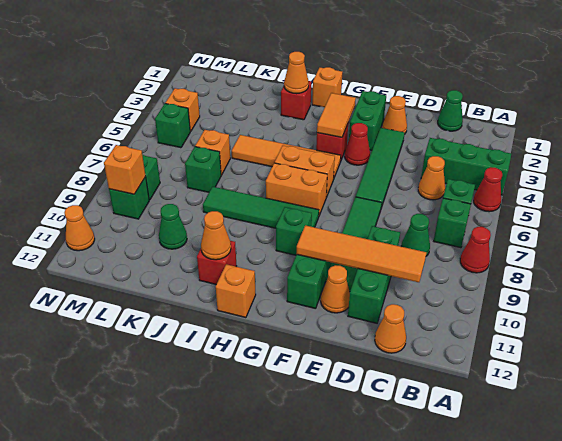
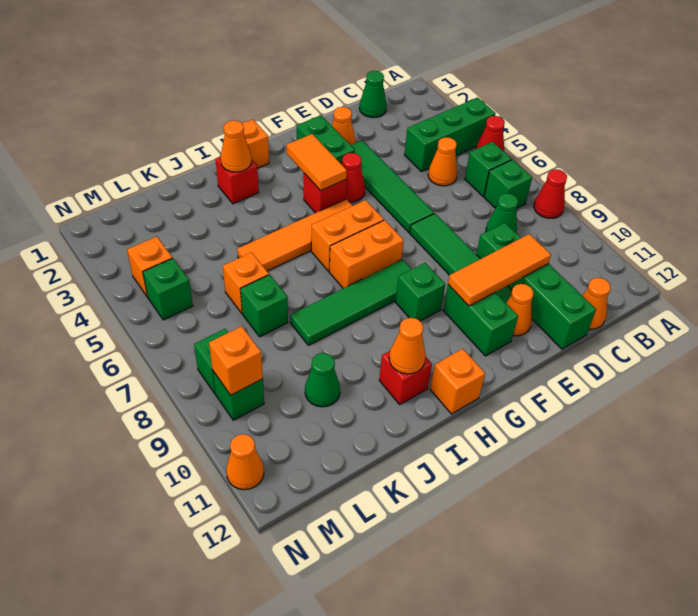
orange 1x4 tile [296,225,427,282] -> orange 1x3 tile [448,234,551,306]
green 1x3 brick [348,226,400,323] -> green 1x4 brick [476,223,596,349]

